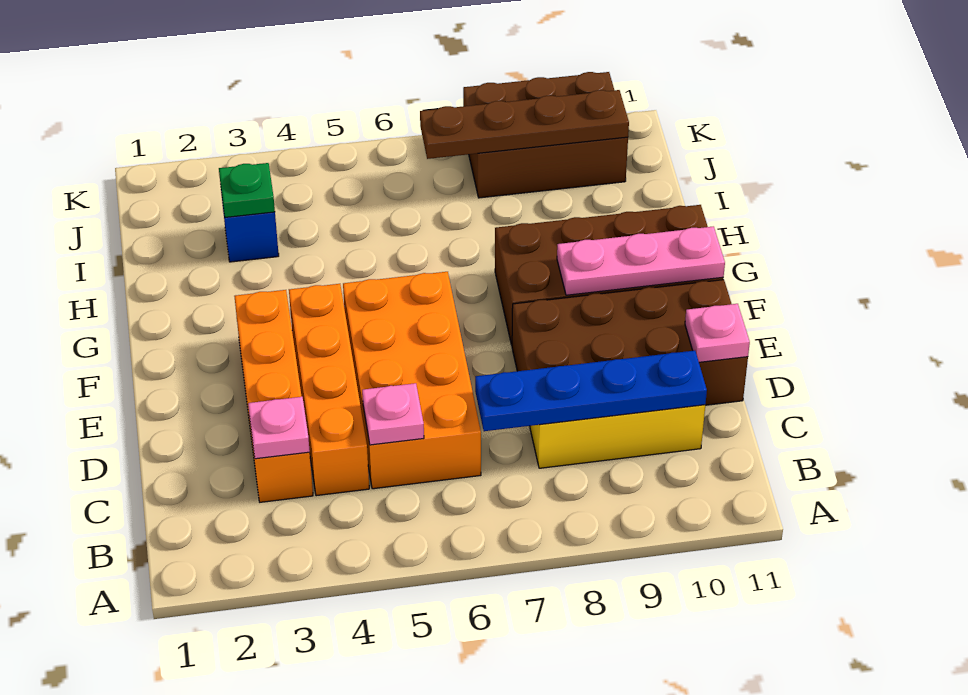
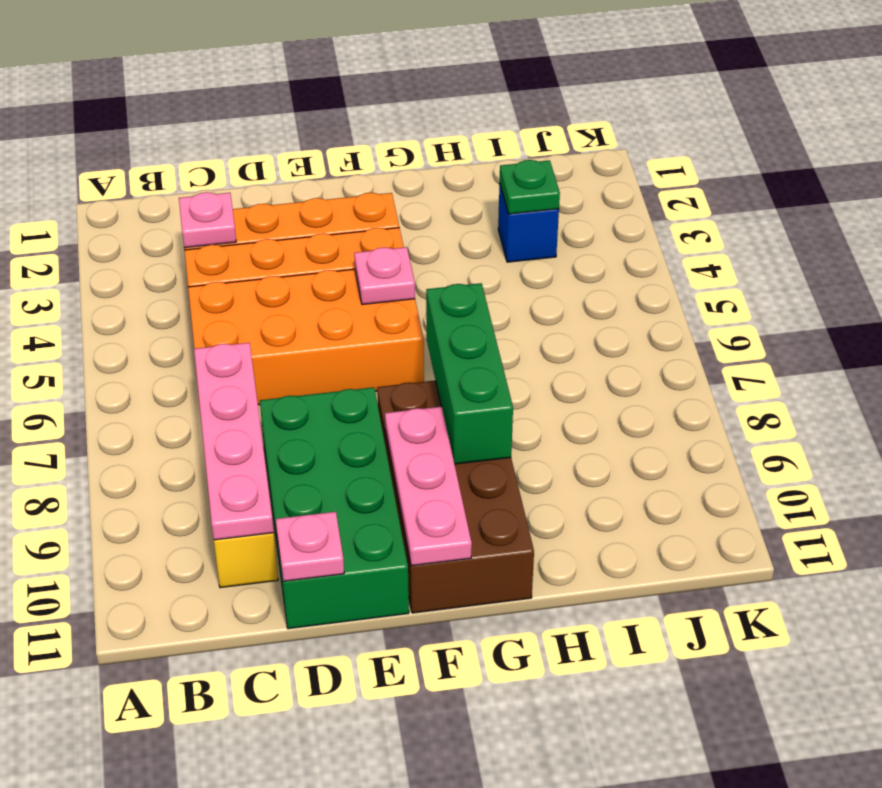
pink 1x1 plate [362,383,424,445] -> pink 1x1 plate moved to [354,247,415,305]
blue 1x4 plate [475,351,707,431] -> pink 1x4 plate [194,343,274,540]
brown 2x4 brick [512,280,748,405] -> green 2x4 brick [260,387,409,629]
none -> green 1x3 brick [426,283,513,464]
brown 1x4 plate [420,90,629,159] -> none
brown 2x3 brick [463,72,628,198] -> none

